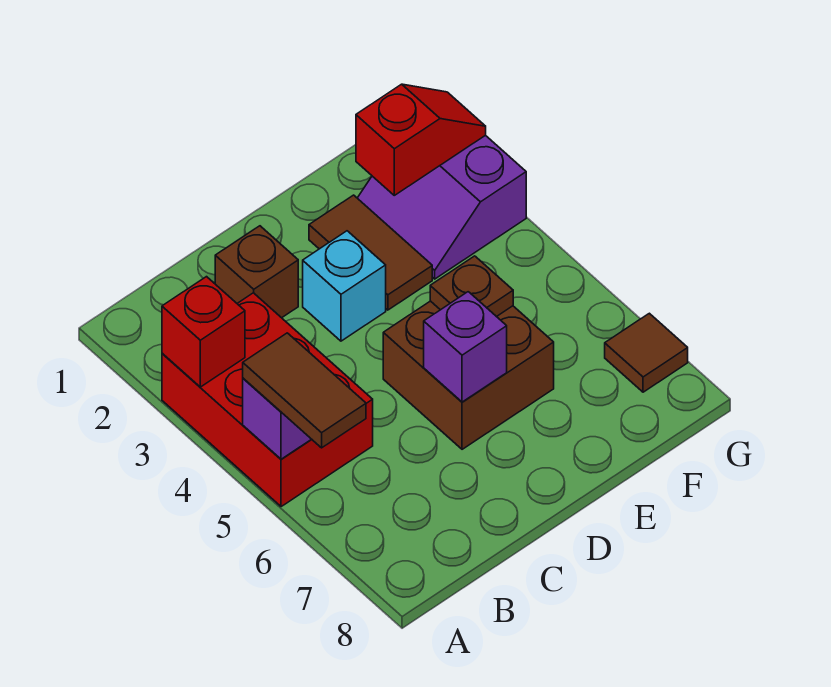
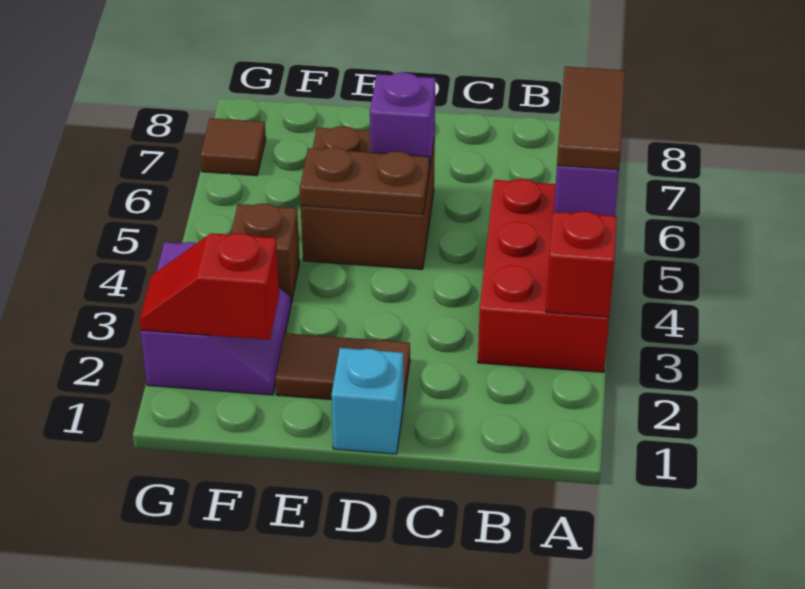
brown 1x1 brick [215,226,298,318] -> brown 1x1 brick moved to [231,204,300,303]
cyan 1x1 brick [303,231,386,341] -> cyan 1x1 brick moved to [331,348,403,454]
brown 1x2 tile [309,195,432,310] -> brown 1x2 tile turned to [275,333,410,405]
brown 1x1 plate [430,256,513,317] -> brown 1x2 plate [300,147,429,214]

